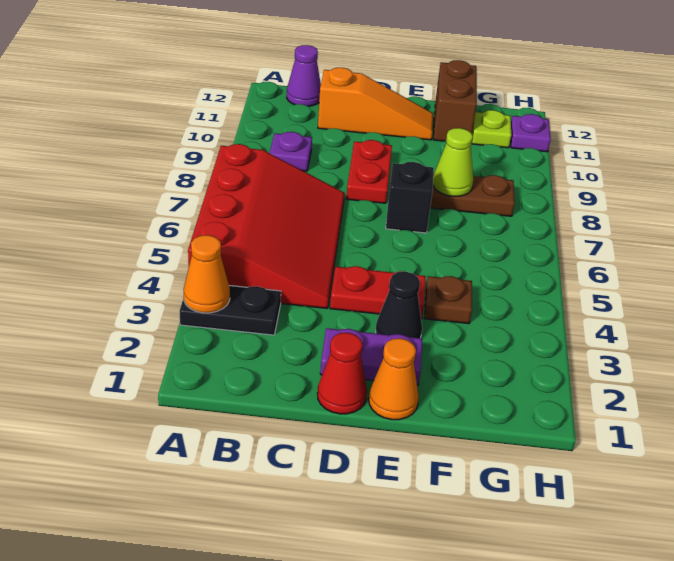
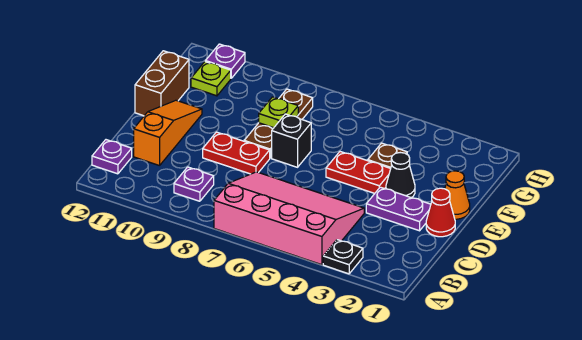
black 1x2 plate [180,286,281,335] -> black 1x1 plate [323,240,363,274]
orange 1x1 cone [184,235,230,313] -> none
red 3x4 slope [188,144,345,308] -> pink 3x4 slope [214,172,364,265]
purple 1x1 cone [287,45,321,106] -> purple 1x1 plate [92,140,132,174]
purple 1x2 plate [320,328,422,385] -> purple 1x2 plate turned to [366,187,431,231]
red 1x2 plate [330,266,426,319] -> red 1x2 plate turned to [326,152,391,193]
lime 1x1 cone [433,128,473,196] -> lime 1x1 plate [259,97,298,128]
brown 1x2 brick [433,60,477,141] -> brown 1x2 brick turned to [135,51,189,116]

